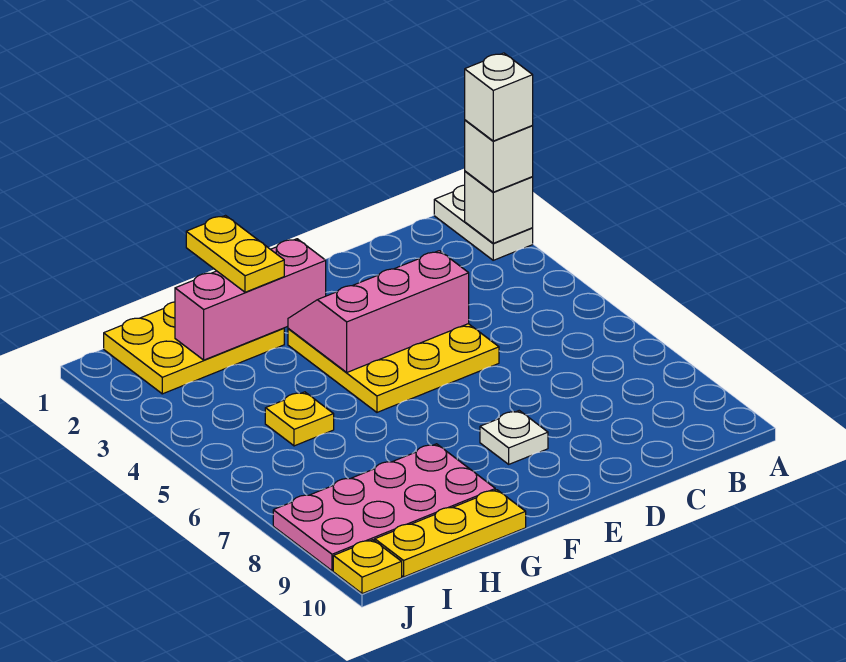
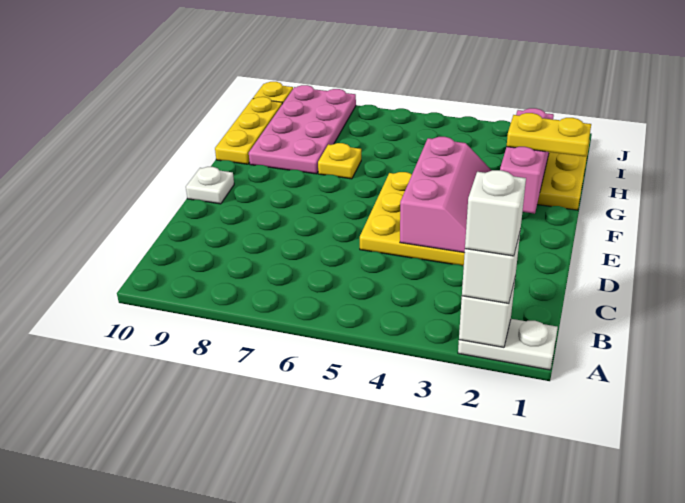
white 1x1 plate [480,411,548,464] -> white 1x1 plate moved to [186,167,234,204]
yellow 1x1 plate [265,392,334,446] -> yellow 1x1 plate moved to [318,143,361,179]

